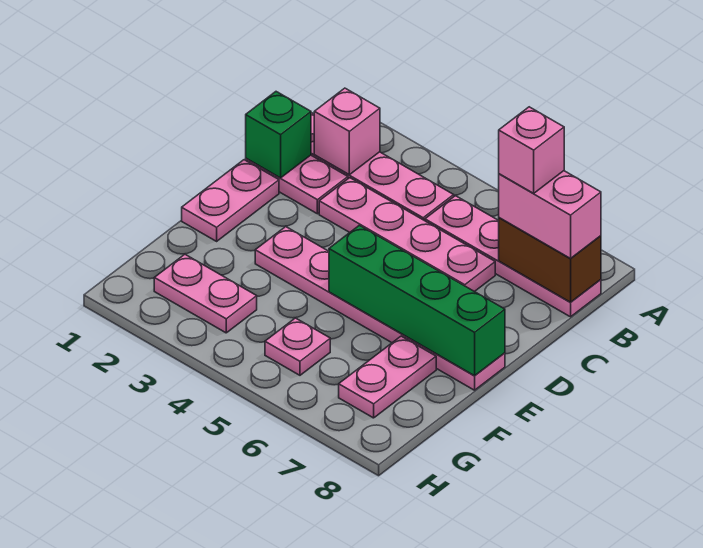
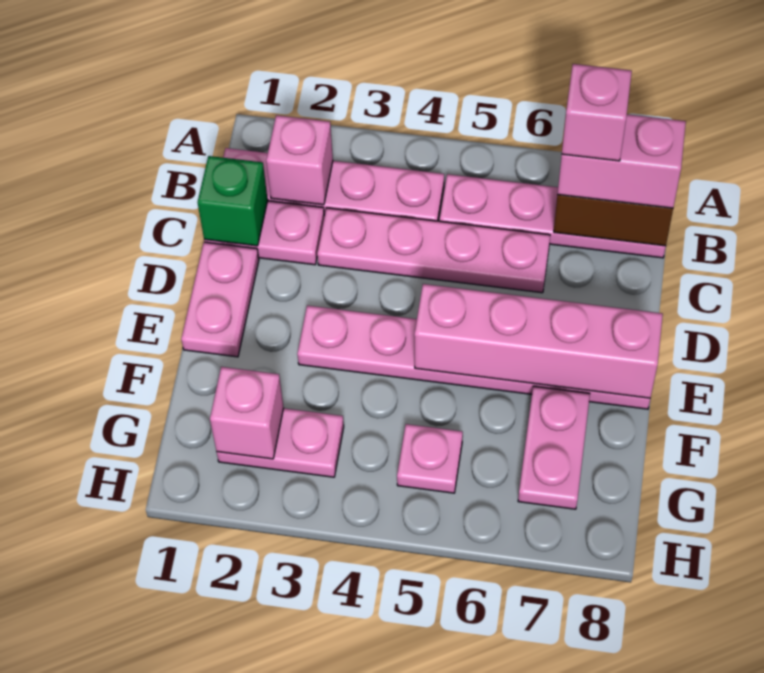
green 1x4 brick [329,225,505,376] -> pink 1x4 brick [414,284,663,398]
none -> pink 1x1 brick [210,367,284,459]

